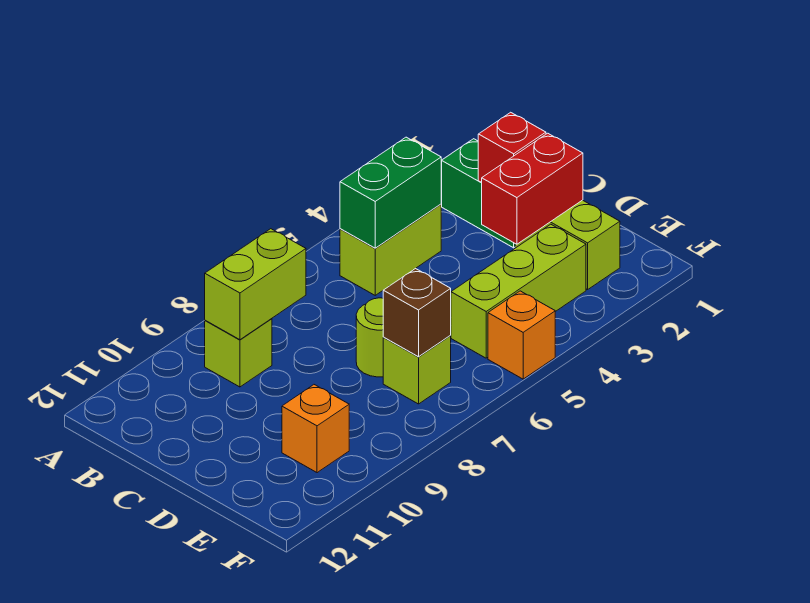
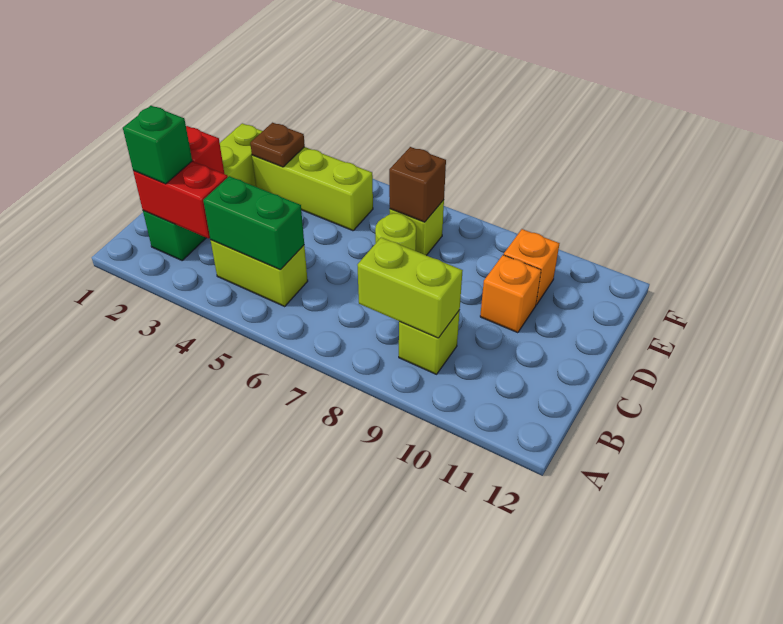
none -> green 1x1 brick [123,106,192,184]
red 1x2 brick [482,133,583,244] -> red 1x2 brick moved to [133,161,228,238]
none -> brown 1x1 plate [250,123,305,167]
orange 1x1 brick [488,291,555,379] -> orange 1x1 brick moved to [480,255,541,333]

